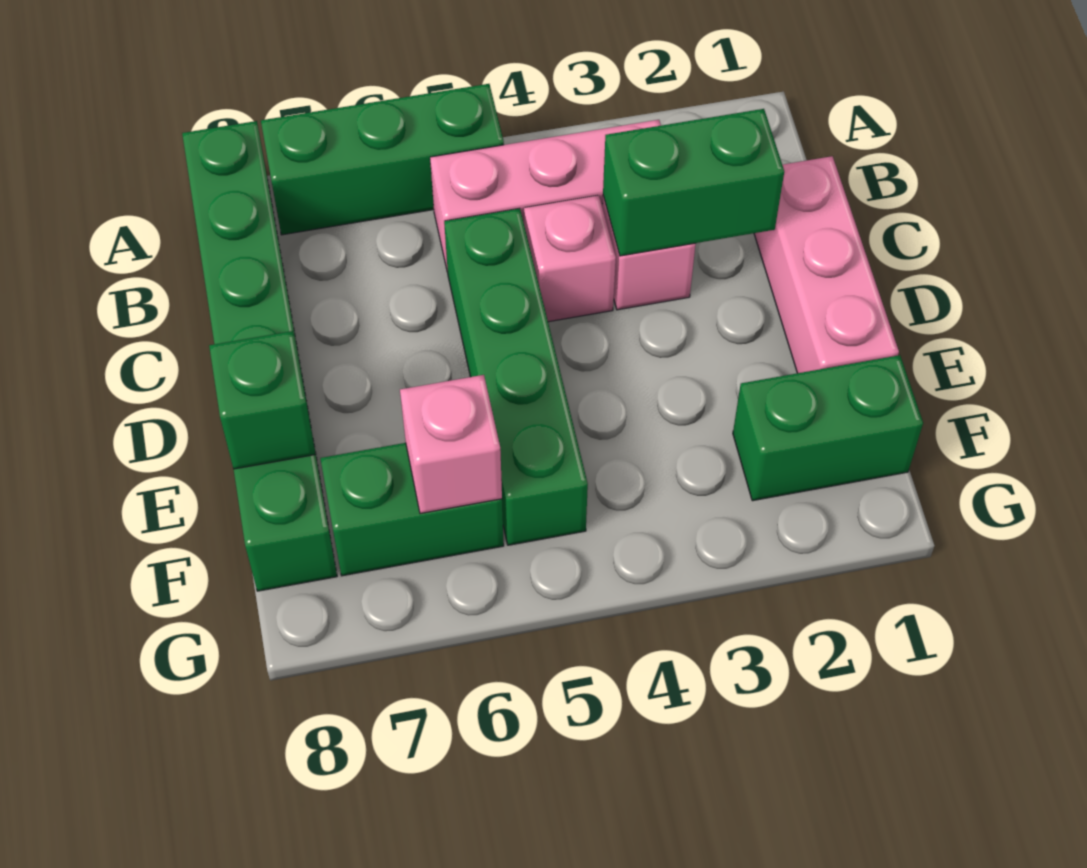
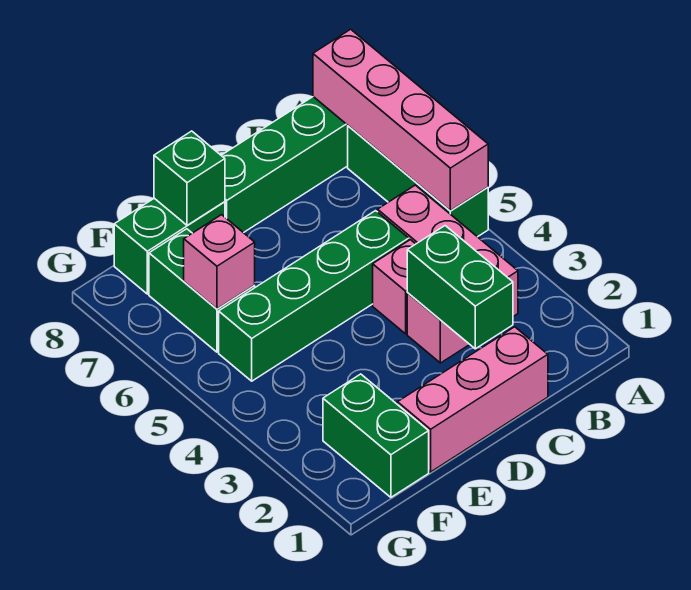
none -> pink 1x4 brick [313,29,488,211]

